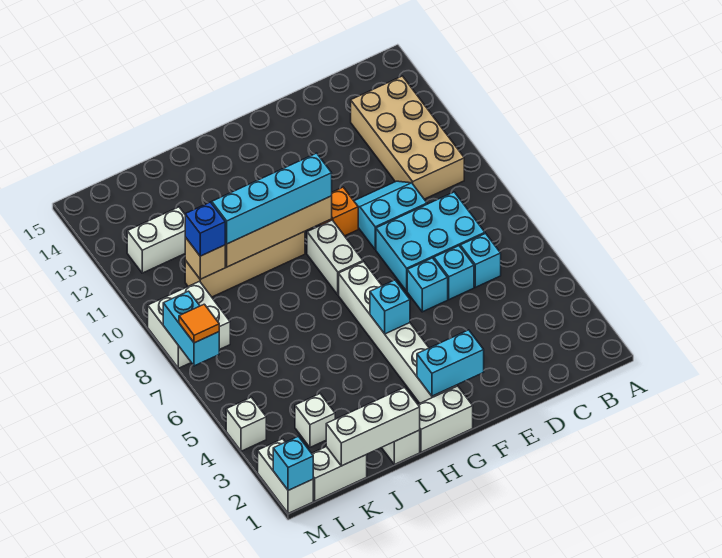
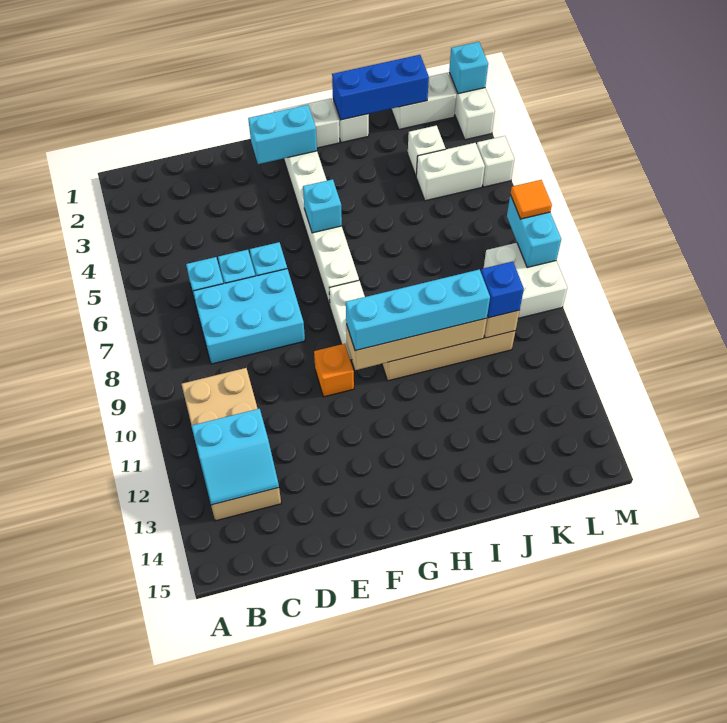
cyan 2x2 slope [354,181,427,250] -> cyan 2x2 slope moved to [192,409,279,505]
white 1x3 brick [326,387,420,466] -> blue 1x3 brick [332,55,429,120]
white 1x2 brick [127,207,185,273] -> white 1x2 brick moved to [416,143,485,201]

